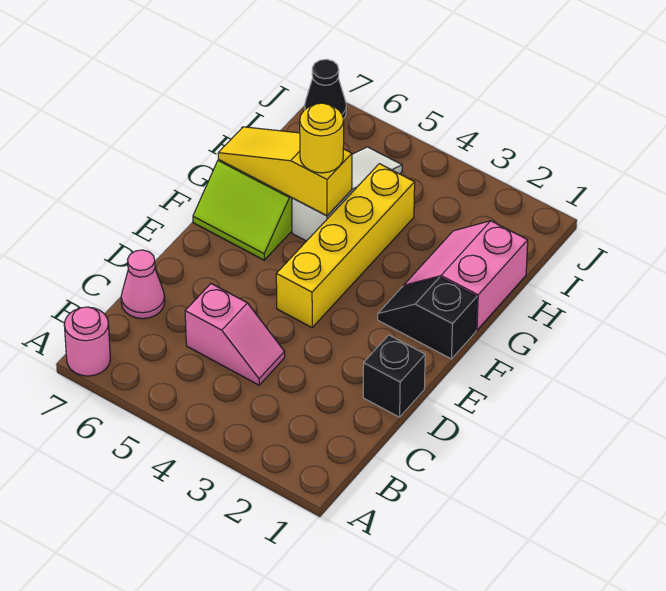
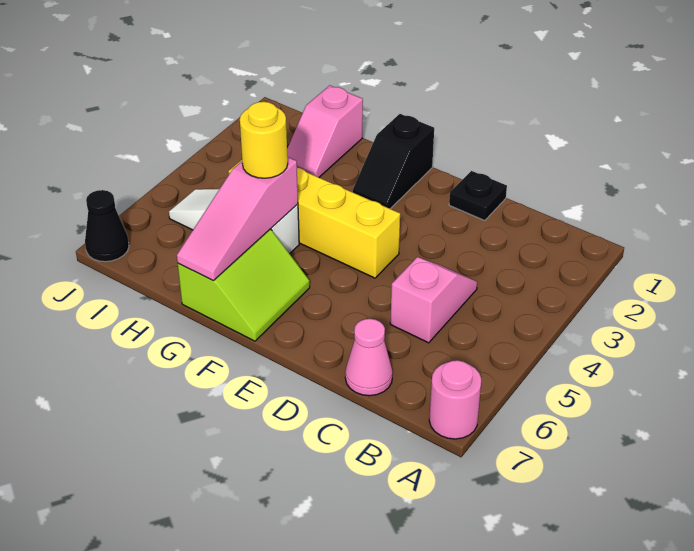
black 1x1 brick [363,335,425,417] -> black 1x1 plate [449,171,507,221]
pink 2x2 slope [403,221,528,330] -> pink 1x2 slope [287,85,363,177]
yellow 1x3 slope [218,127,352,216] -> pink 1x3 slope [177,157,298,281]

